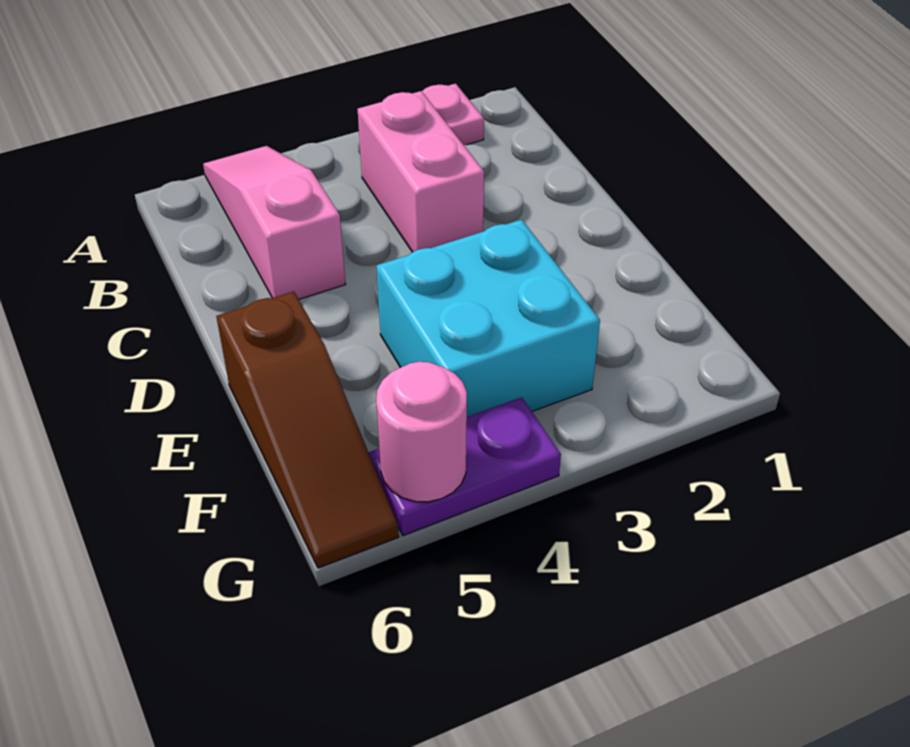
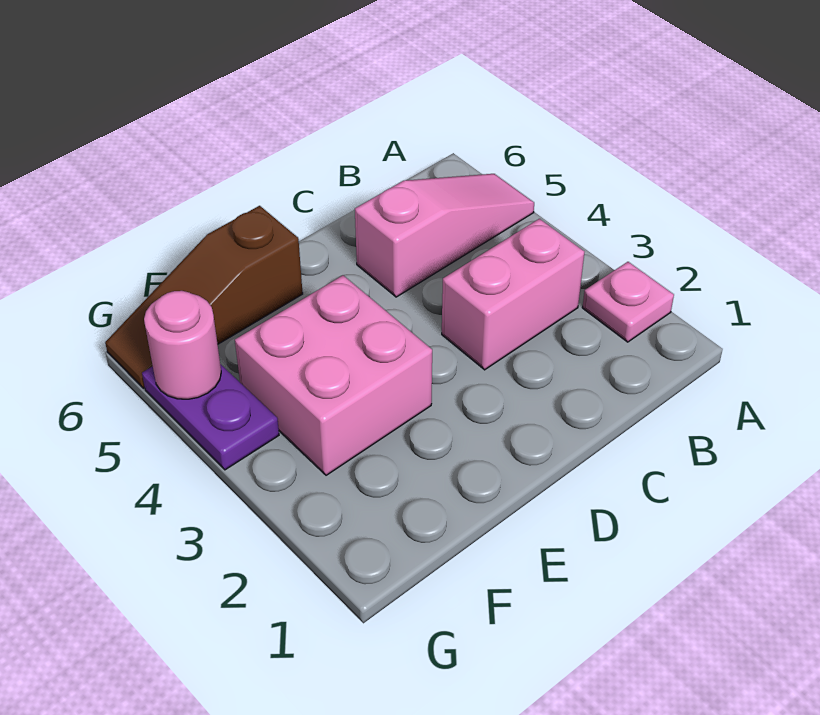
cyan 2x2 brick [376,220,600,417] -> pink 2x2 brick [235,275,432,475]

